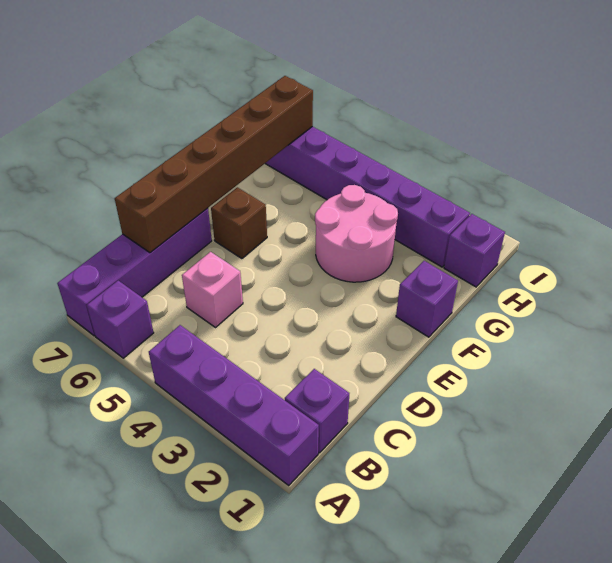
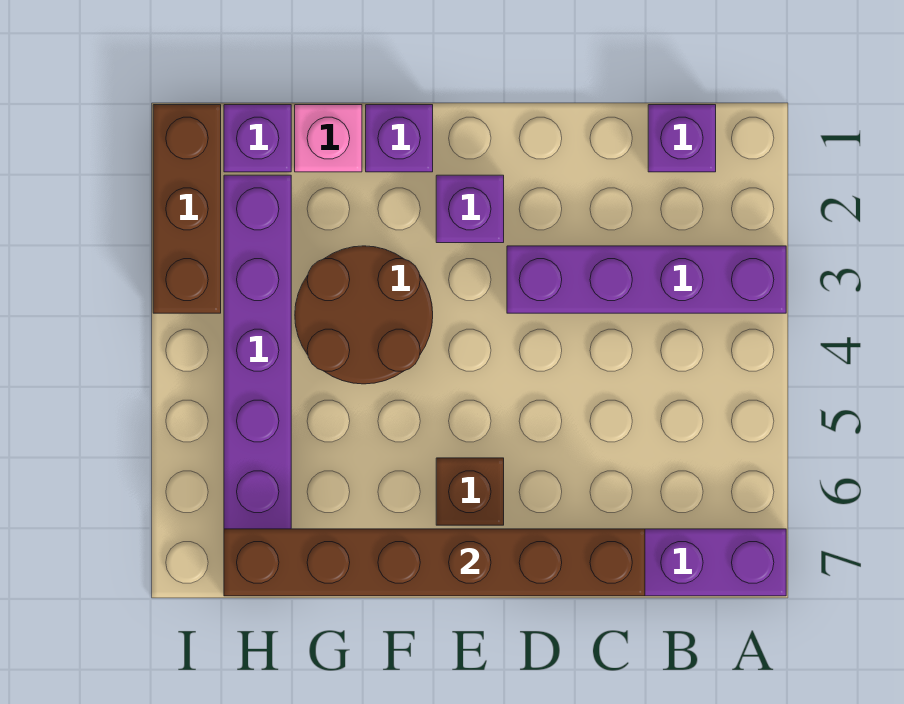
purple 1x4 brick [149,325,319,485] -> purple 1x4 brick turned to [507,246,786,313]
purple 1x1 brick [87,281,154,358] -> purple 1x1 brick moved to [436,175,504,243]
pink 1x1 brick [182,252,243,327] -> pink 1x1 brick moved to [295,105,362,172]
pink 2x2 round brick [315,185,398,282] -> brown 2x2 round brick [295,246,433,384]
none -> brown 1x3 brick [153,105,221,313]

